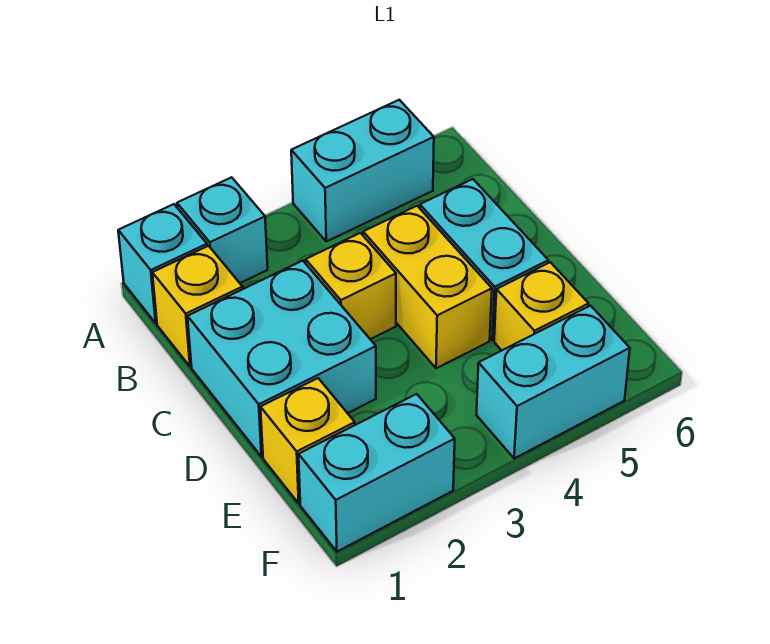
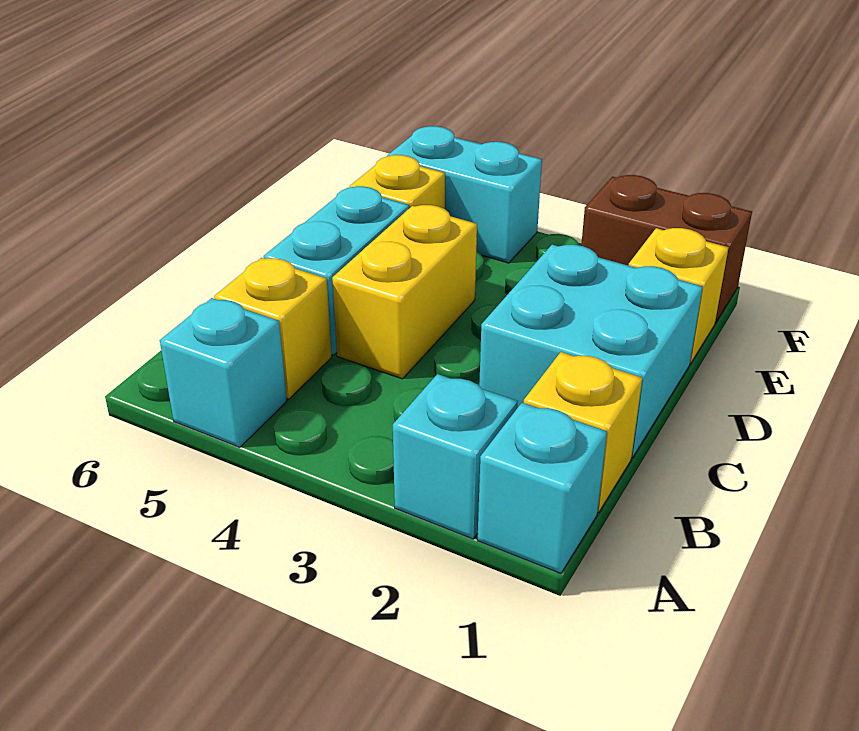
cyan 1x2 brick [291,100,434,242] -> cyan 1x1 brick [160,298,287,447]
yellow 1x1 brick [306,233,396,339] -> yellow 1x1 brick moved to [214,258,332,399]
cyan 1x2 brick [299,394,455,552] -> brown 1x2 brick [581,175,752,323]

